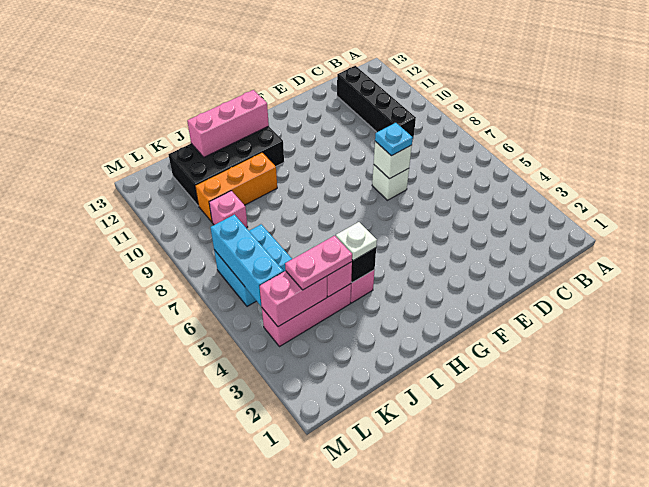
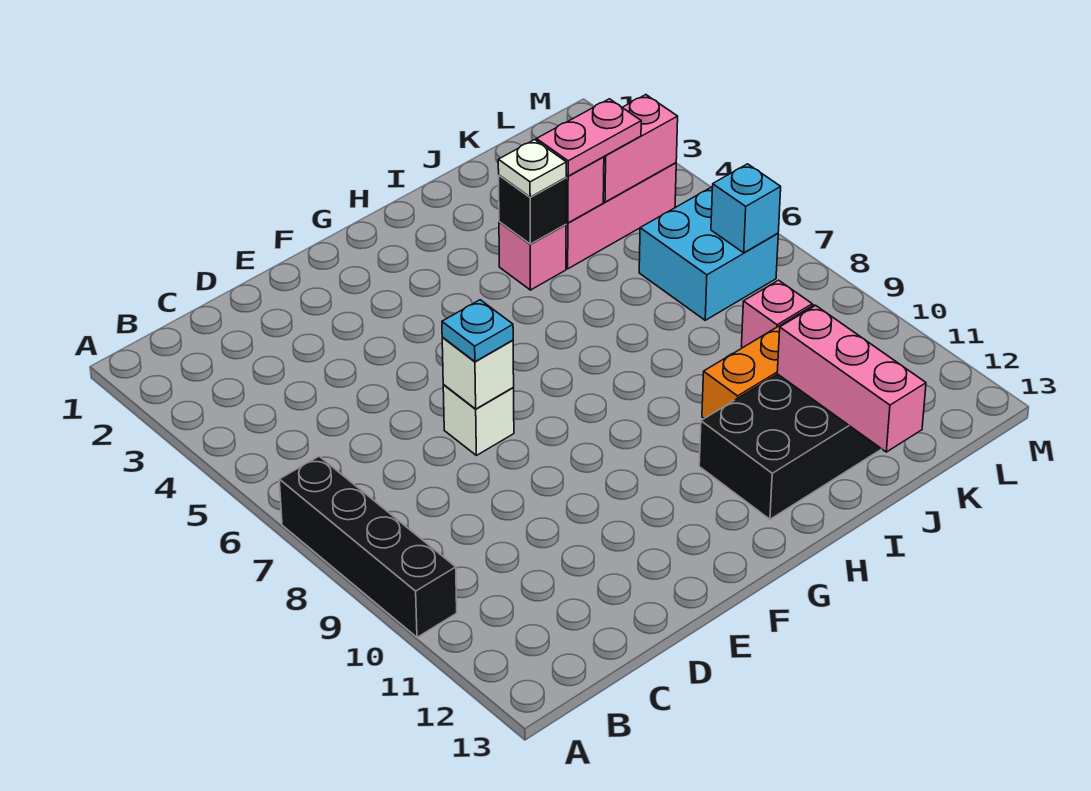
black 1x4 brick [337,66,416,140] -> black 1x4 brick moved to [279,456,457,637]
pink 1x3 brick [187,90,269,157] -> pink 1x3 brick turned to [777,306,926,452]
cyan 1x3 brick [211,215,284,306] -> cyan 1x1 brick [711,164,781,253]

